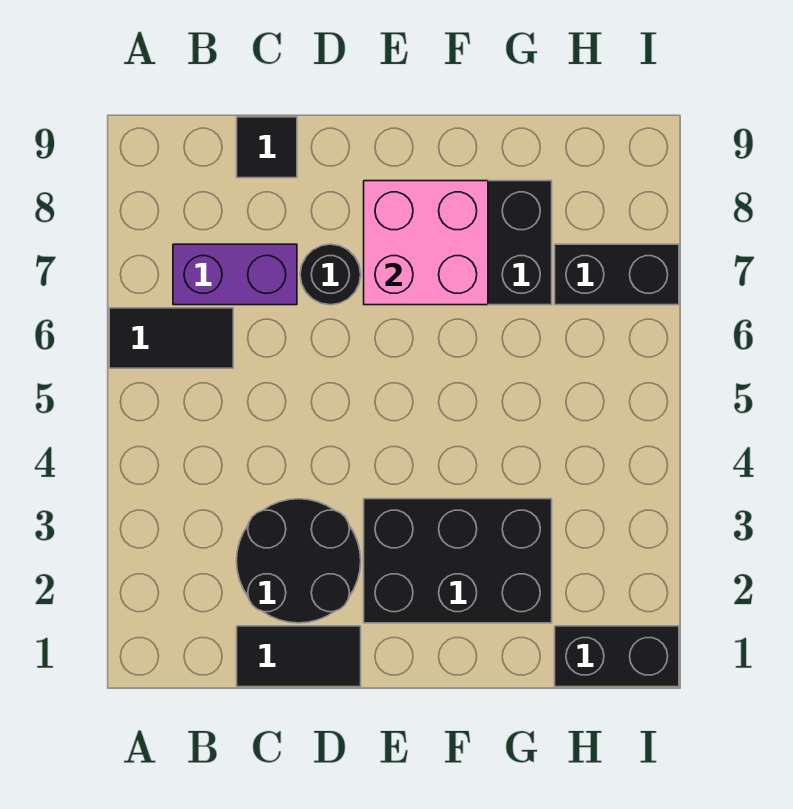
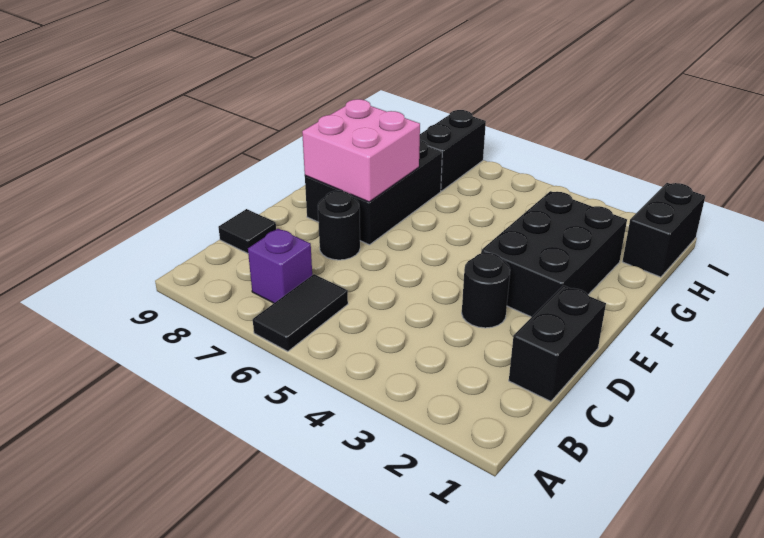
purple 1x2 brick [173,244,297,305] -> purple 1x1 brick [248,229,312,303]
black 1x2 tile [237,626,361,687] -> black 1x2 brick [509,286,606,401]
black 2x2 round brick [237,499,361,623] -> black 1x1 round brick [462,253,510,328]

